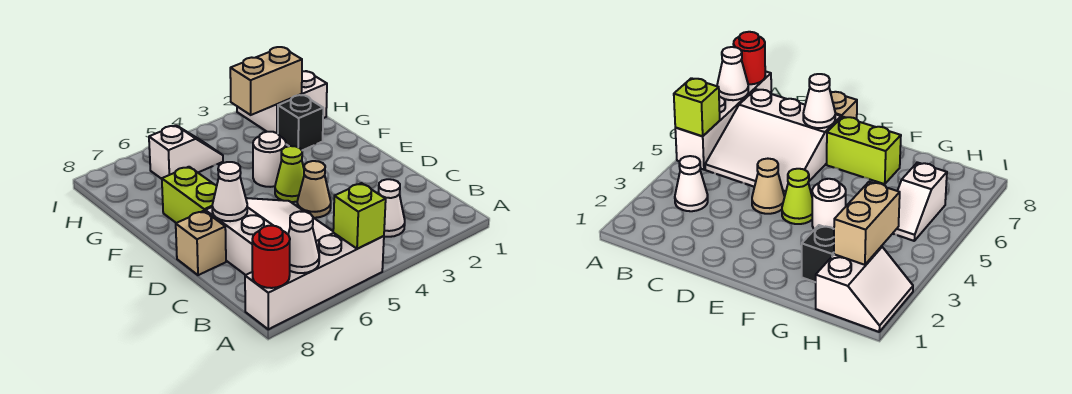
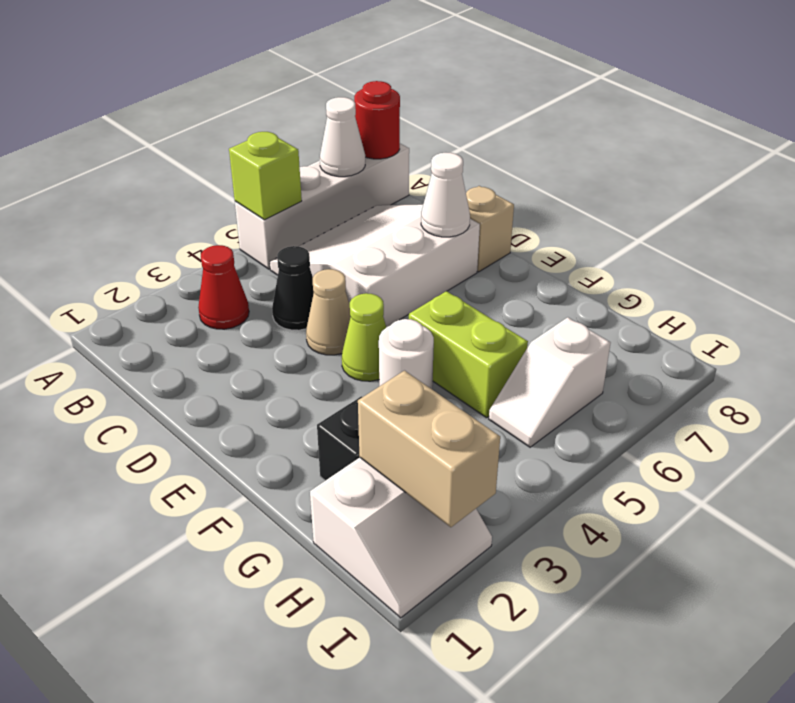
white 1x1 cone [378,179,405,237] -> red 1x1 cone [198,245,249,329]
white 3x3 slope [205,198,333,275] -> white 3x3 slope turned to [270,204,480,327]
none -> black 1x1 cone [272,246,314,330]
lime 1x2 brick [162,167,217,223] -> lime 1x2 brick moved to [409,291,528,418]
tan 1x2 brick [230,47,302,115] -> tan 1x2 brick turned to [358,371,500,527]

